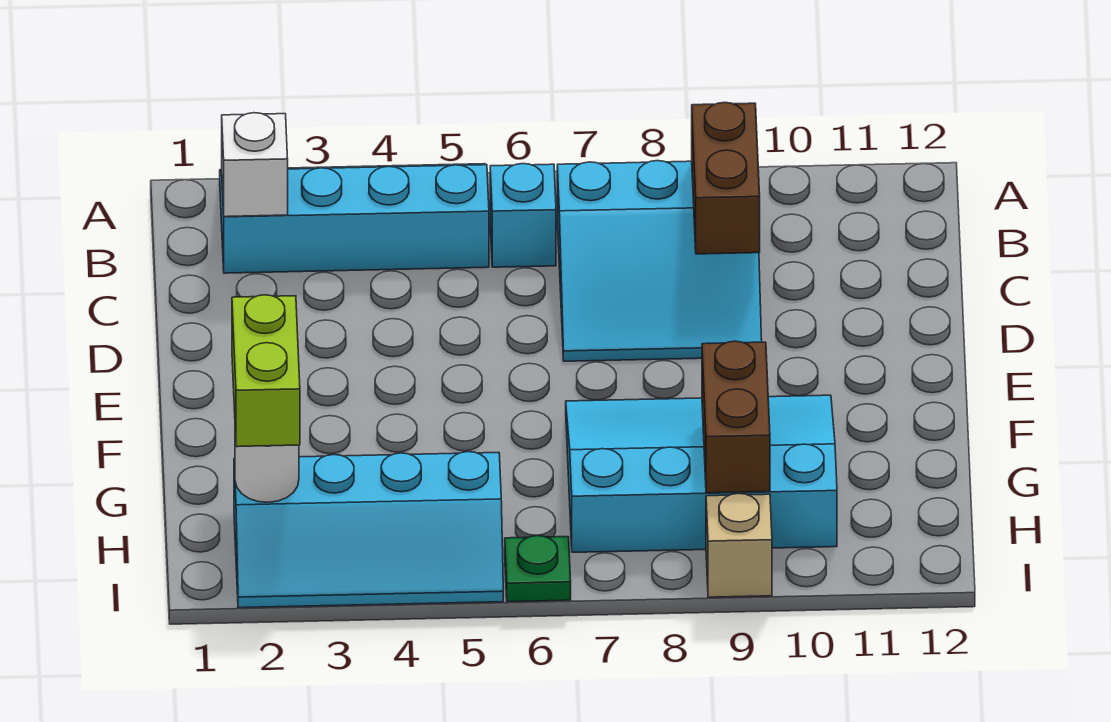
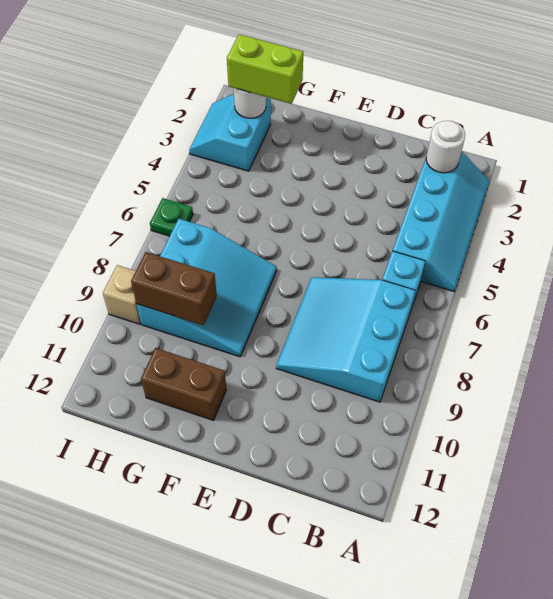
white 1x1 brick [222,113,288,217] -> white 1x1 round brick [426,121,465,173]
brown 1x2 brick [692,102,760,254] -> brown 1x2 brick moved to [141,348,227,420]
cyan 3x4 slope [566,395,837,552] -> cyan 3x3 slope [137,219,277,357]
cyan 2x4 slope [234,452,503,608] -> cyan 2x2 slope [189,94,271,171]

